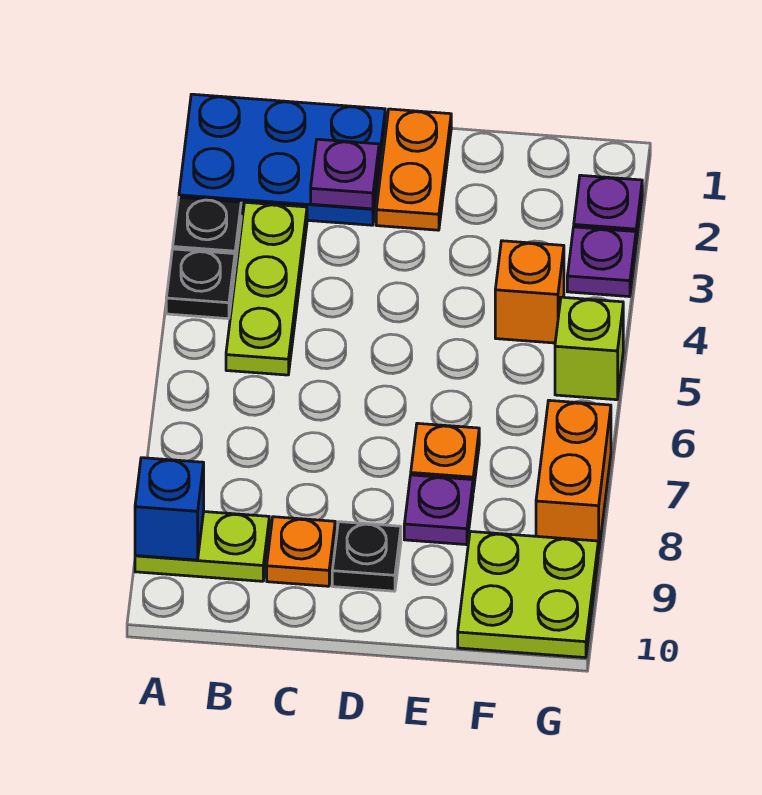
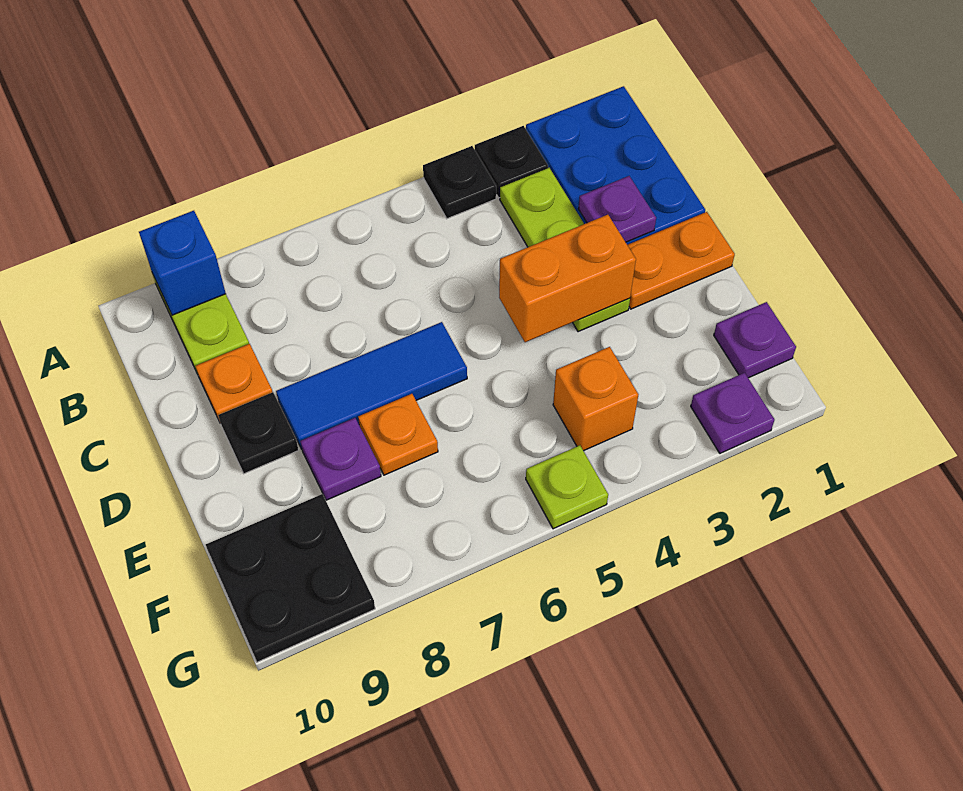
lime 1x3 plate [226,202,307,375] -> lime 1x3 plate turned to [500,168,630,332]
none -> blue 1x3 tile [276,322,467,449]
lime 2x2 plate [458,531,598,658] -> black 2x2 plate [206,494,375,662]
purple 1x1 plate [567,227,636,297] -> purple 1x1 plate moved to [714,302,796,378]
lime 1x1 brick [555,297,623,400] -> lime 1x1 plate [526,445,608,529]
orange 1x2 brick [536,400,611,554] -> orange 1x2 brick moved to [499,215,636,342]

